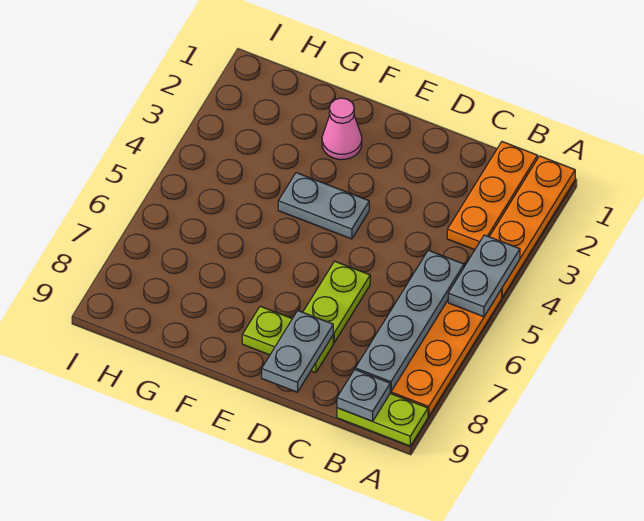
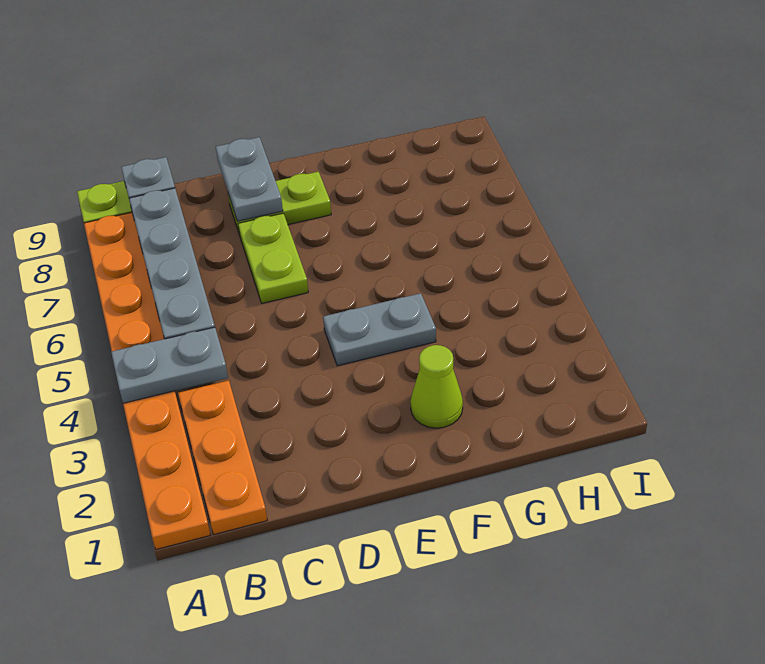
grey 1x2 plate [448,235,520,317] -> grey 1x2 plate turned to [111,327,228,403]
pink 1x1 cone [322,98,362,160] -> lime 1x1 cone [410,345,463,428]

